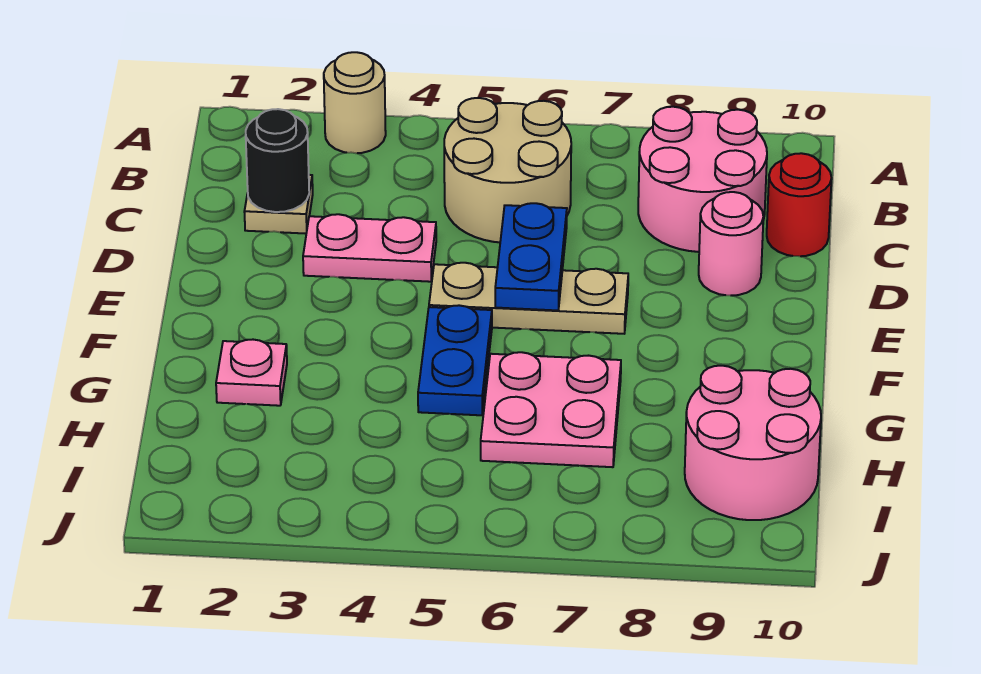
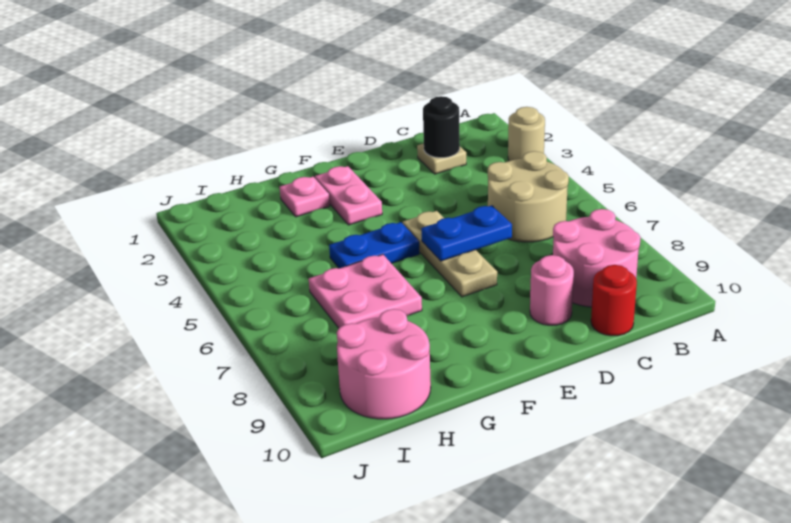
pink 1x2 plate [303,214,436,282] -> pink 1x2 plate moved to [315,166,382,225]

